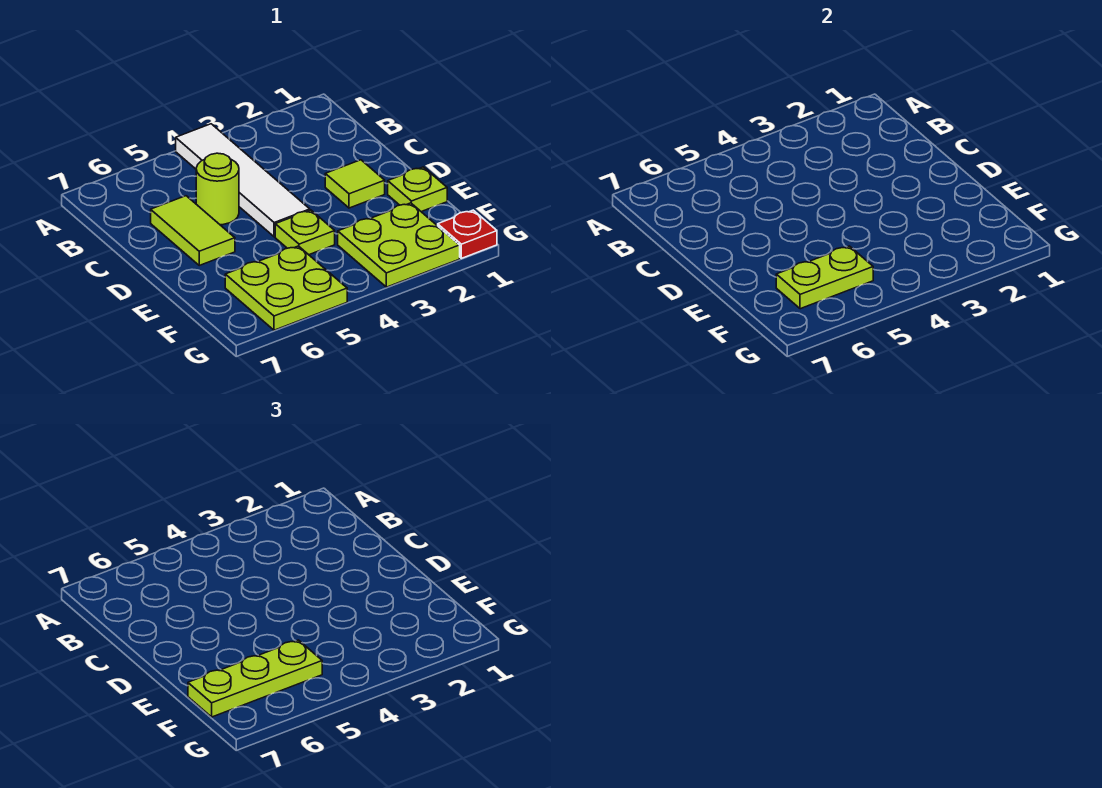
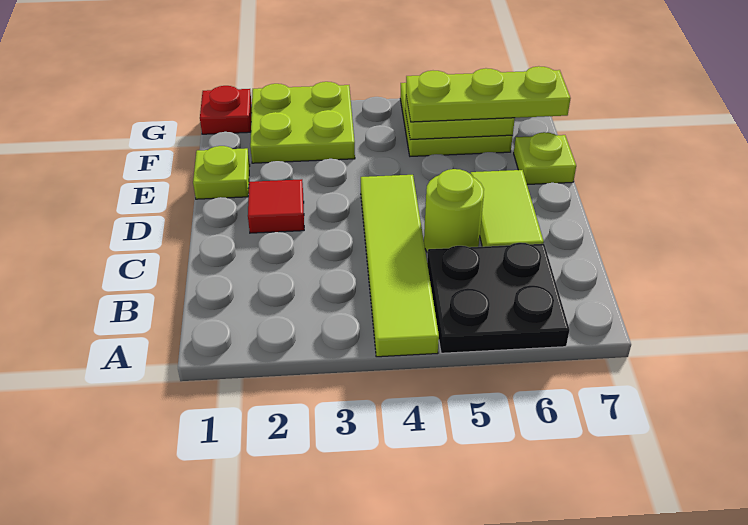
white 1x4 tile [176,124,310,237] -> lime 1x4 tile [361,175,439,357]
none -> black 2x2 plate [427,243,569,353]
lime 1x1 tile [325,160,385,208] -> red 1x1 tile [248,179,304,233]
lime 1x1 plate [275,210,335,255] -> lime 1x1 plate moved to [514,132,576,184]

